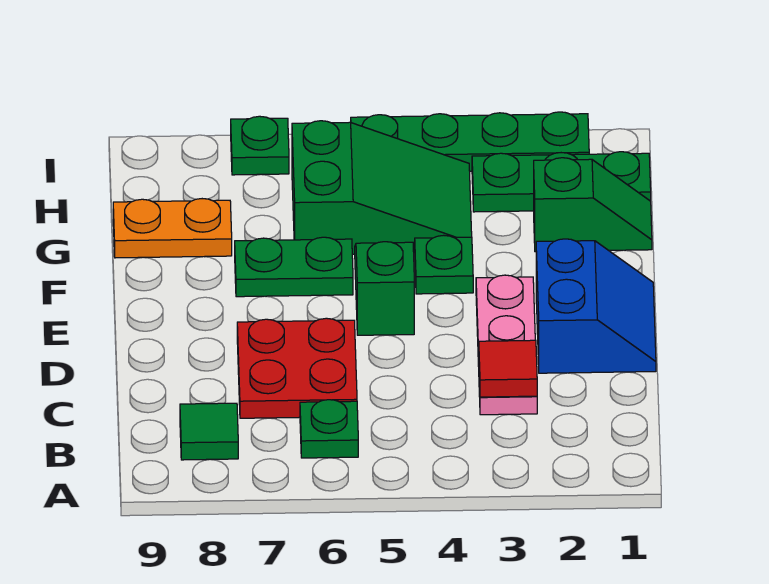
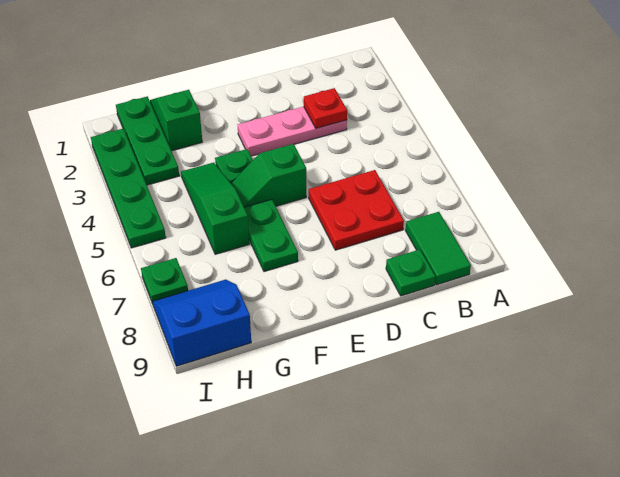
green 1x1 plate [300,400,358,458] -> green 1x1 plate moved to [386,249,436,296]
green 1x1 tile [180,403,238,460] -> green 1x2 tile [405,212,471,285]
red 1x1 tile [479,340,537,397] -> red 1x1 plate [304,88,347,128]
blue 2x2 slope [536,239,656,373] -> blue 2x2 slope moved to [153,279,251,366]
green 2x3 slope [292,121,472,254] -> green 1x3 slope [181,163,249,254]
orange 1x2 plate [113,199,232,258] -> none

